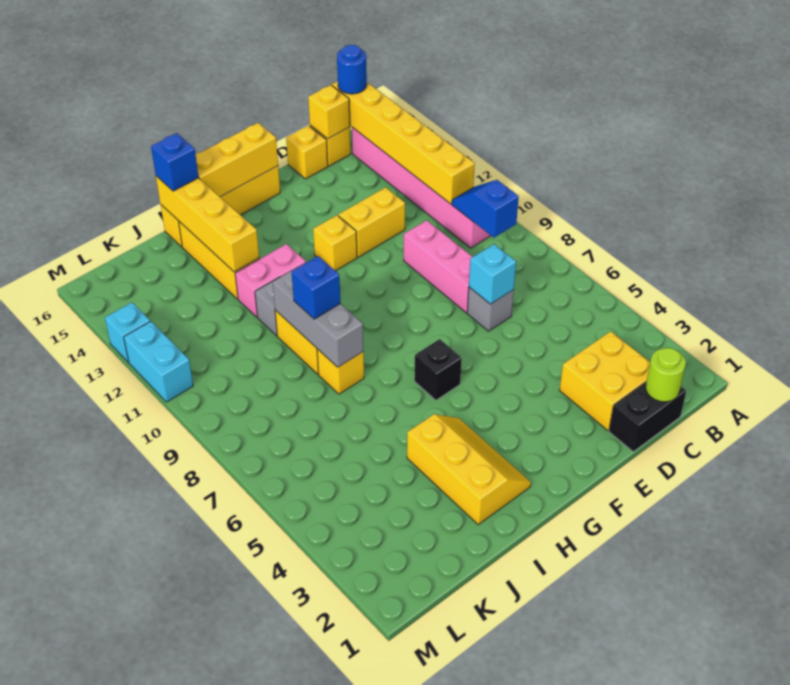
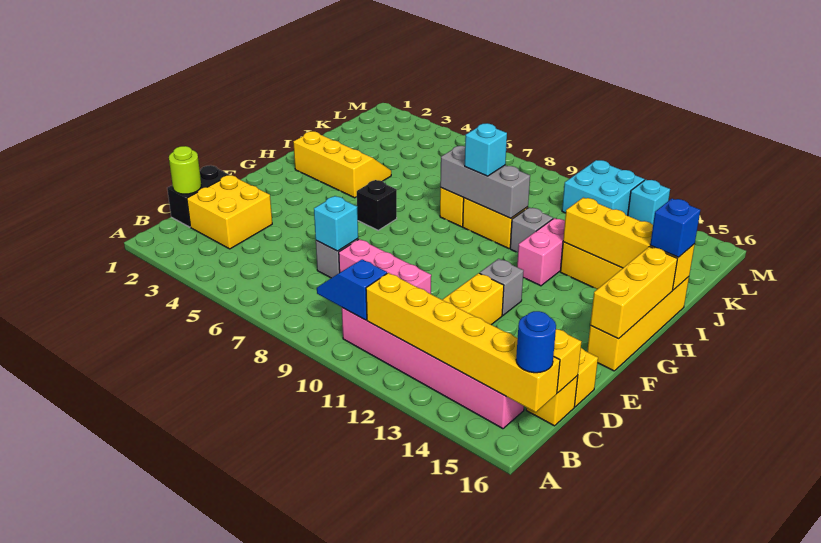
blue 1x2 slope [452,180,519,238] -> blue 1x2 slope turned to [317,259,387,320]
yellow 1x1 brick [313,215,357,271] -> grey 1x1 brick [480,259,523,315]
yellow 2x3 slope [407,414,531,525] -> yellow 2x3 slope turned to [293,131,391,198]
blue 1x1 brick [291,256,340,319] -> cyan 1x1 brick [465,123,507,176]
cyan 1x2 brick [124,321,193,402] -> cyan 2x2 brick [562,160,645,216]

